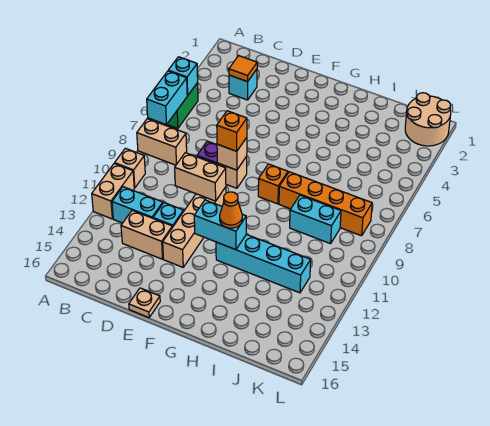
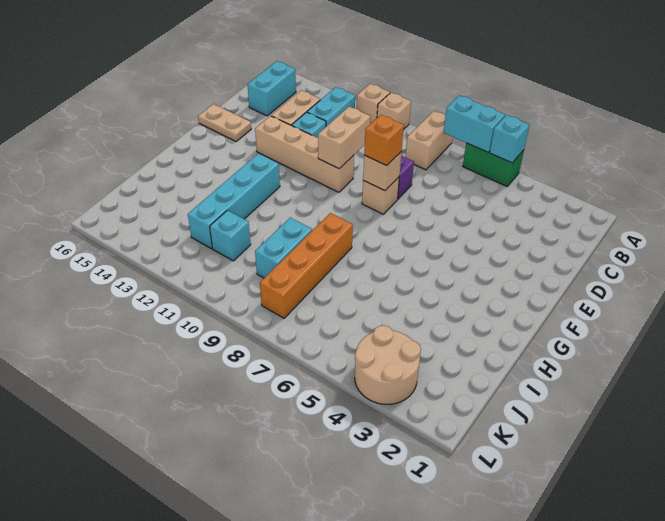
tan 1x2 brick [92,163,134,219] -> tan 1x1 brick [357,84,390,124]
cyan 1x1 brick [229,69,257,100] -> cyan 1x1 brick moved to [210,210,251,261]
orange 1x1 tile [229,56,257,82] -> none
tan 1x1 plate [129,288,160,318] -> tan 1x2 plate [198,104,251,141]
cyan 1x2 brick [194,200,246,250] -> cyan 1x2 brick moved to [247,61,296,116]
orange 1x1 brick [258,164,288,204] -> none
orange 1x1 cone [220,192,242,228] -> none
tan 2x2 round brick [405,93,451,146] -> tan 2x2 round brick moved to [355,325,421,404]

